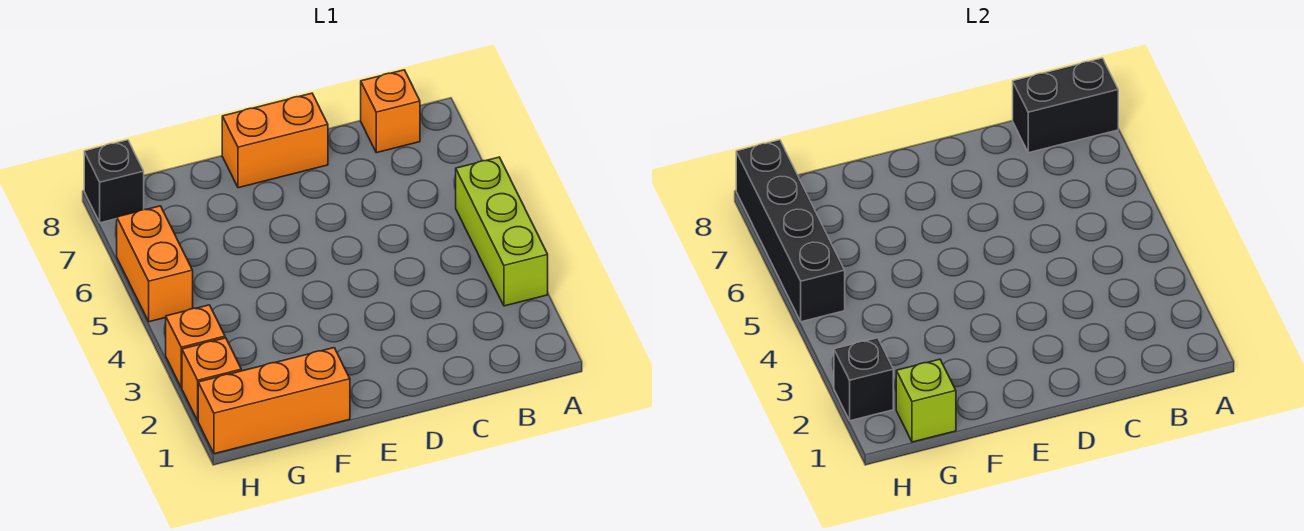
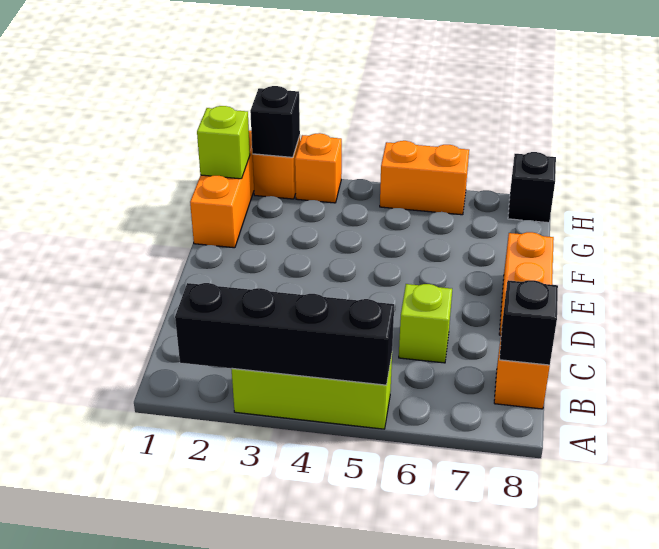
black 1x2 brick [1013,58,1118,153] -> black 1x1 brick [499,280,558,365]
none -> lime 1x1 brick [399,284,452,363]
black 1x4 brick [736,140,845,322] -> black 1x4 brick moved to [175,283,394,385]

